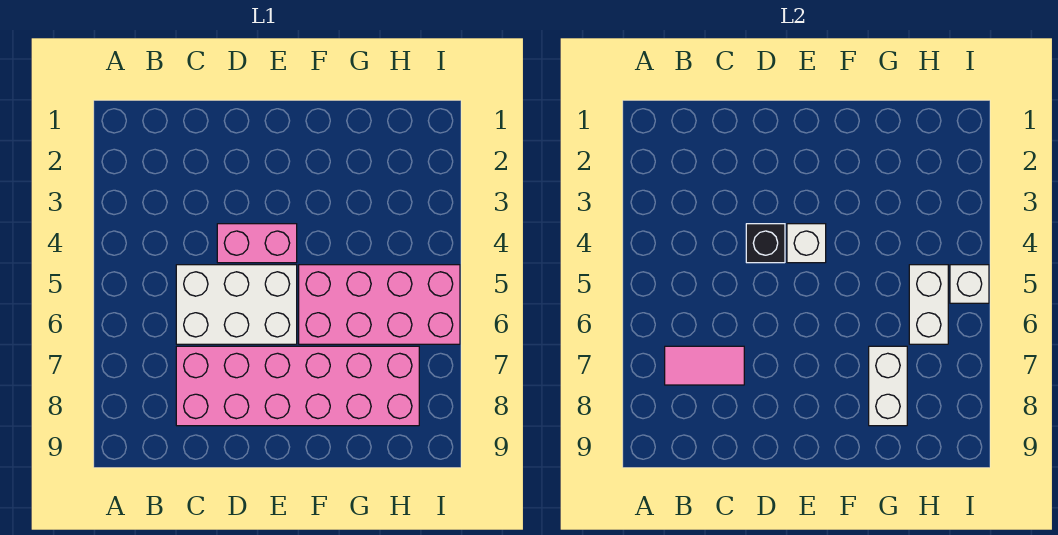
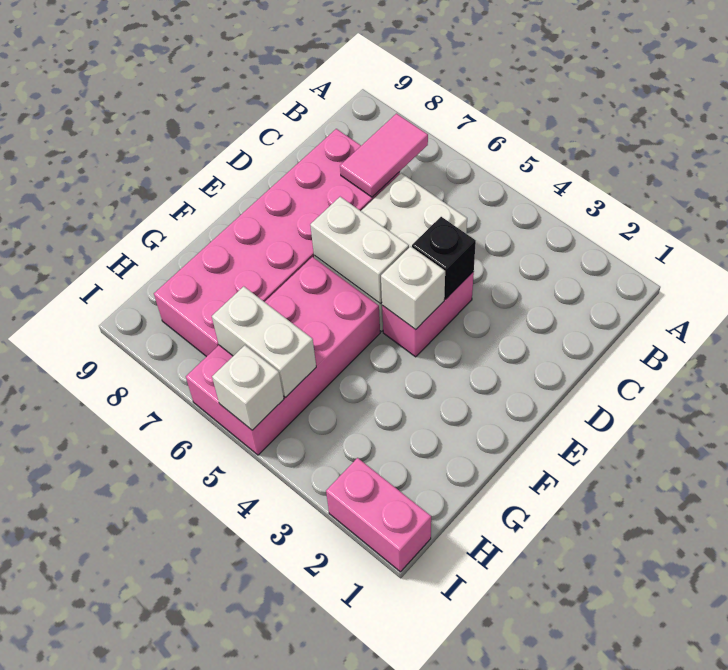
white 1x2 brick [869,346,907,426] -> white 1x2 brick moved to [310,197,409,304]
none -> pink 1x2 brick [326,458,431,572]

